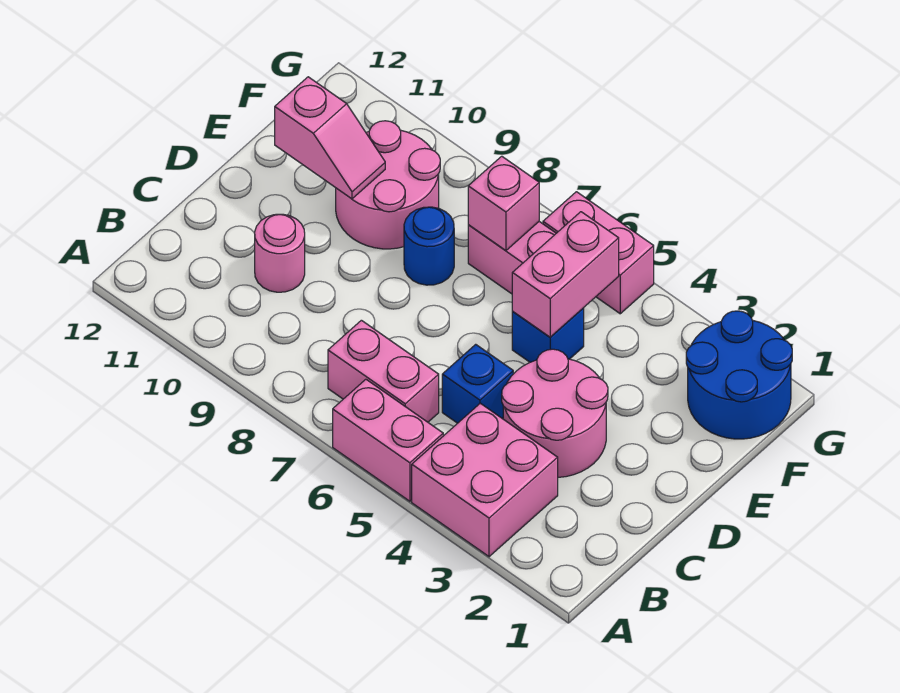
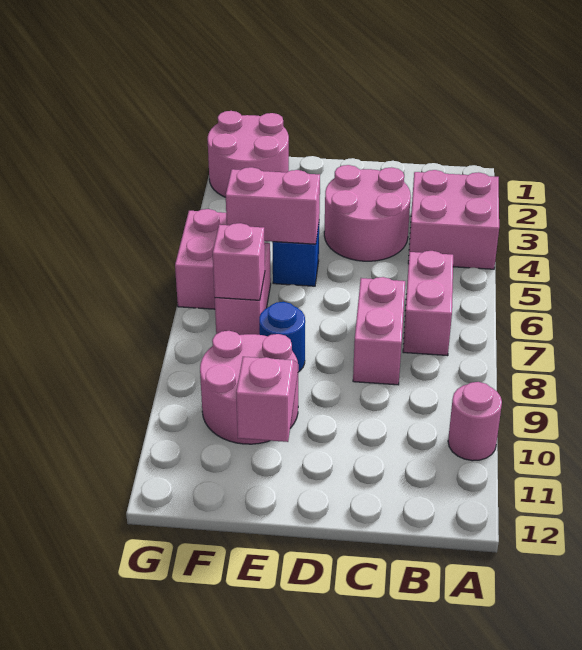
pink 1x2 brick [333,379,443,501] -> pink 1x2 brick moved to [353,277,405,385]
blue 1x1 brick [442,344,513,423] -> none
pink 1x1 round brick [255,214,305,292] -> pink 1x1 round brick moved to [448,382,502,461]
blue 2x2 round brick [686,311,792,439] -> pink 2x2 round brick [208,111,289,197]

